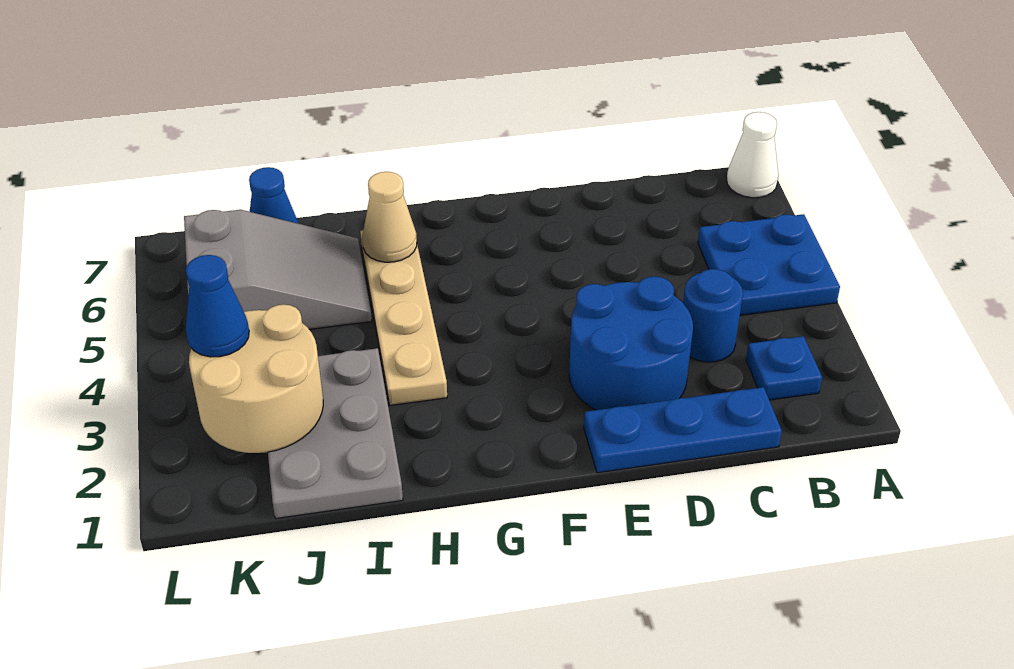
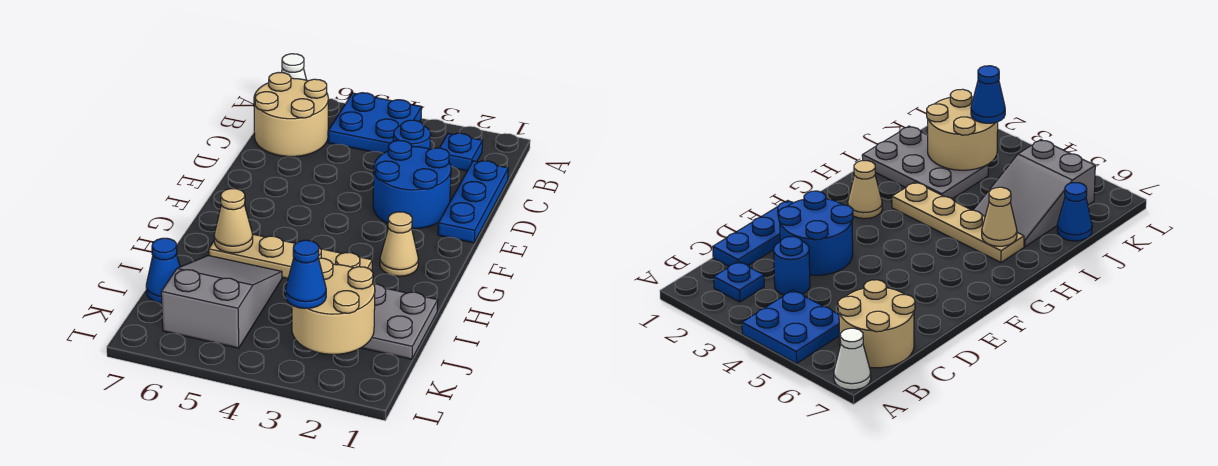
none -> tan 2x2 round brick [254,72,328,157]
none -> tan 1x1 cone [380,212,418,276]

